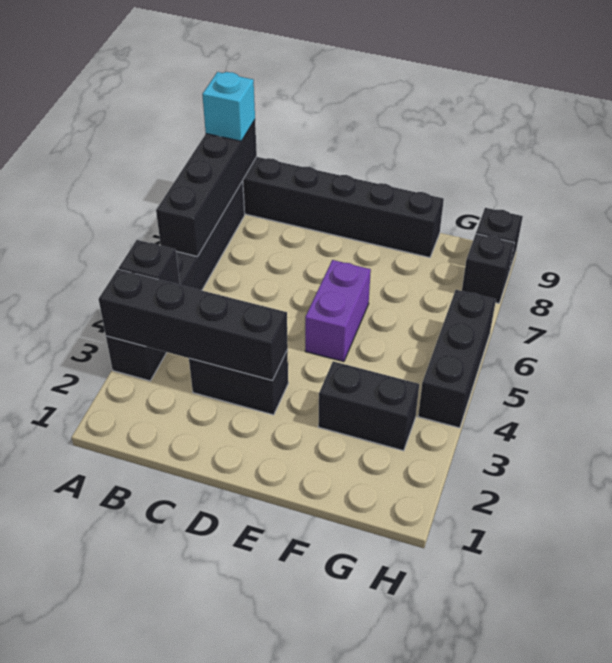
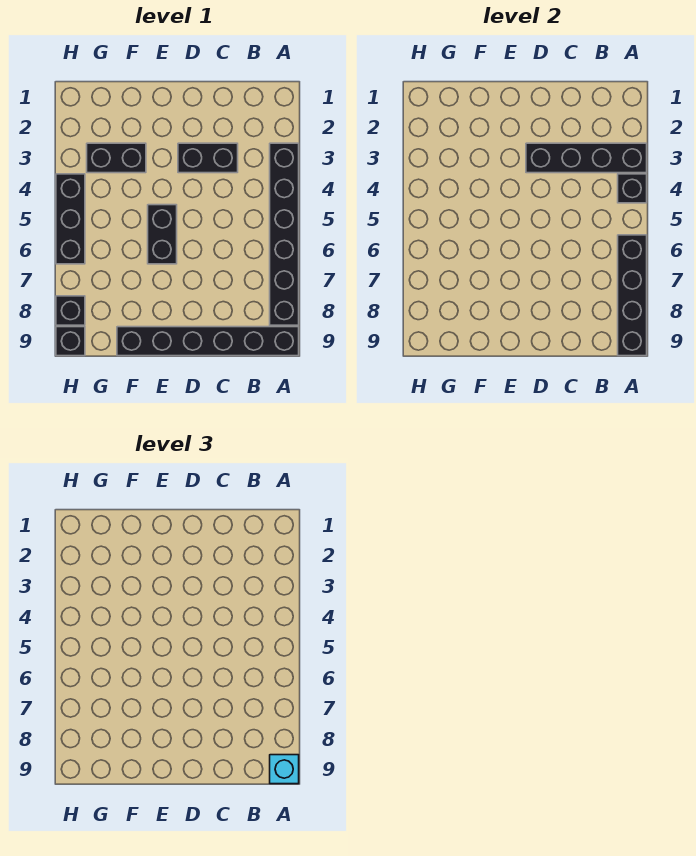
purple 1x2 brick [305,260,371,362] -> black 1x2 brick [148,205,177,264]

